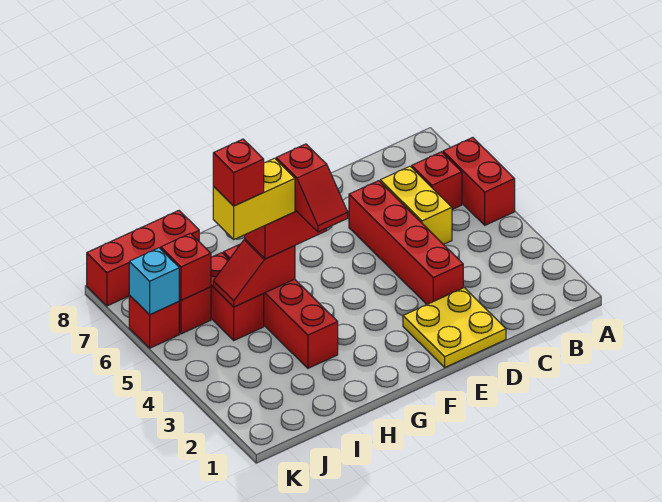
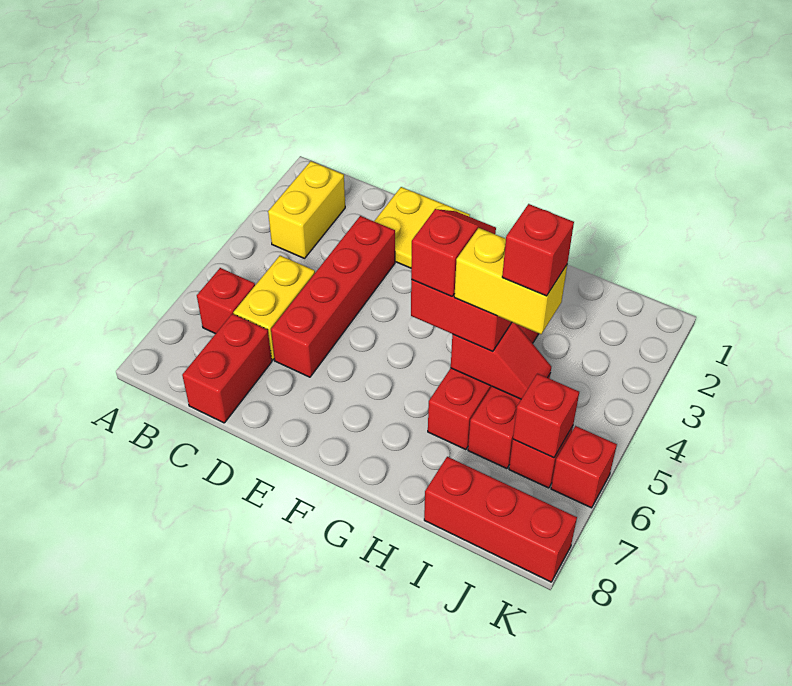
red 1x2 brick [443,138,515,225] -> red 1x2 brick moved to [182,314,272,423]
none -> yellow 1x2 brick [268,161,345,258]
cyan 1x1 brick [129,248,179,315] -> none

